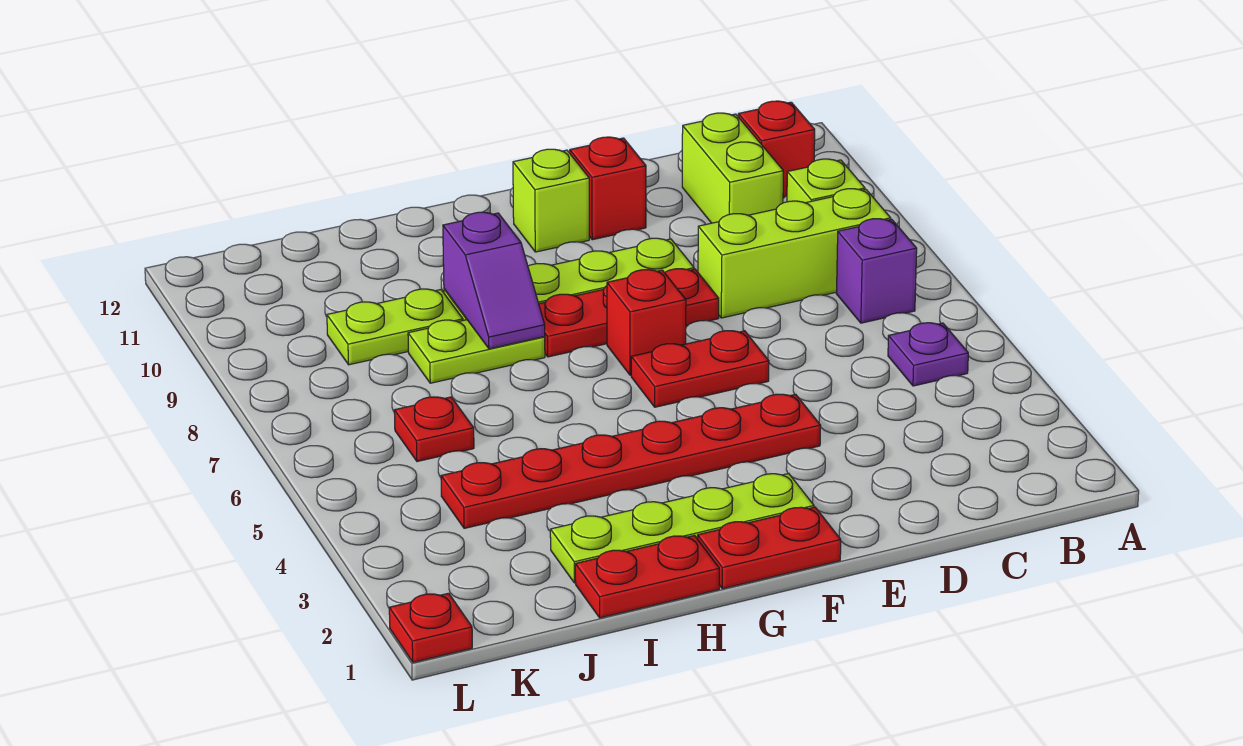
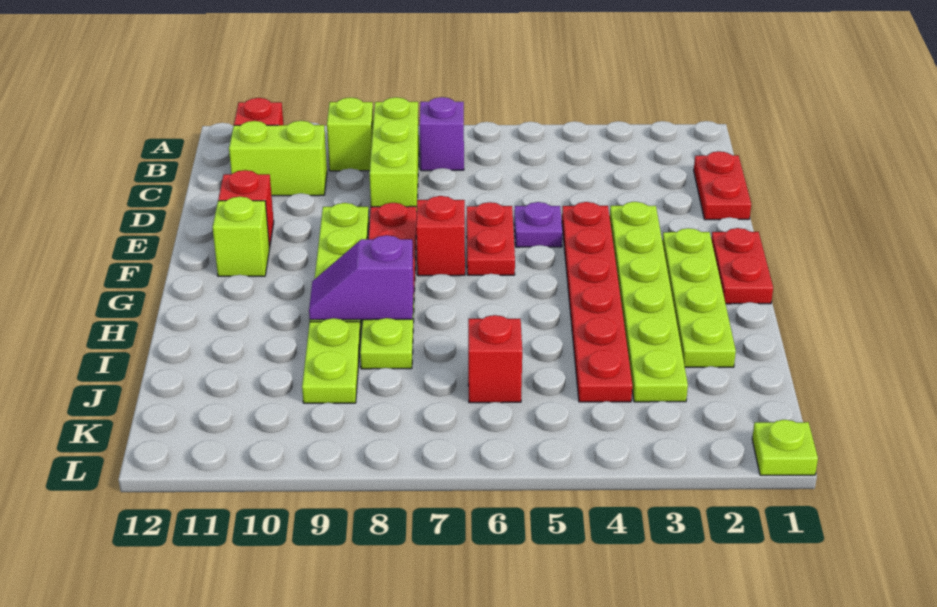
purple 1x1 plate [888,323,968,386] -> purple 1x1 plate moved to [514,202,563,247]
none -> lime 1x6 plate [610,202,688,402]
red 1x2 plate [575,536,719,618] -> red 1x2 plate moved to [694,151,751,220]
purple 1x2 slope [443,212,545,349] -> purple 1x2 slope turned to [309,235,414,320]
red 1x1 plate [394,397,474,462] -> red 1x1 brick [468,315,522,403]
red 1x1 plate [389,593,472,662] -> lime 1x1 plate [752,420,818,475]

